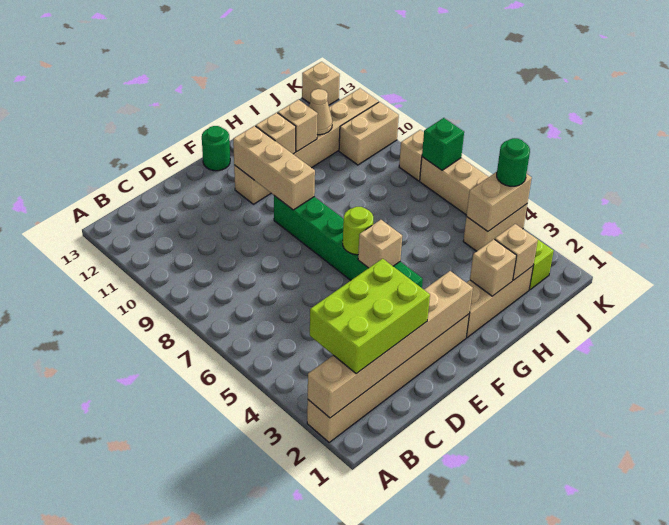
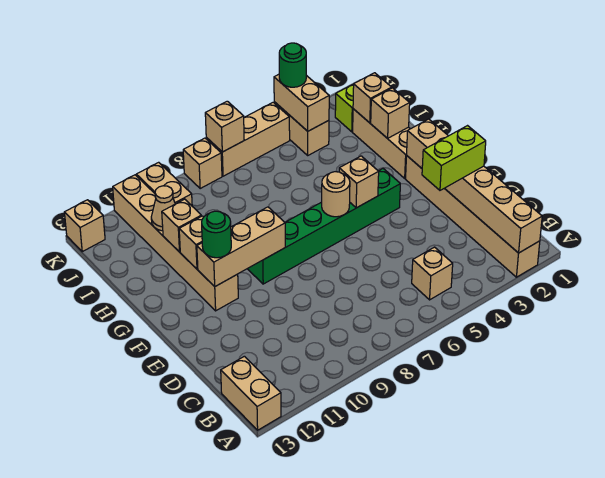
none -> tan 1x2 brick [221,356,281,430]
lime 2x3 brick [310,259,430,374] -> lime 1x2 brick [422,126,486,190]
none -> tan 1x1 brick [412,247,453,300]
lime 1x1 round brick [343,207,373,255] -> tan 1x1 round brick [322,172,350,217]
green 1x1 round brick [202,126,230,171] -> green 1x1 round brick moved to [202,211,231,258]
green 1x1 brick [422,118,464,170] -> tan 1x1 brick [205,101,244,152]

